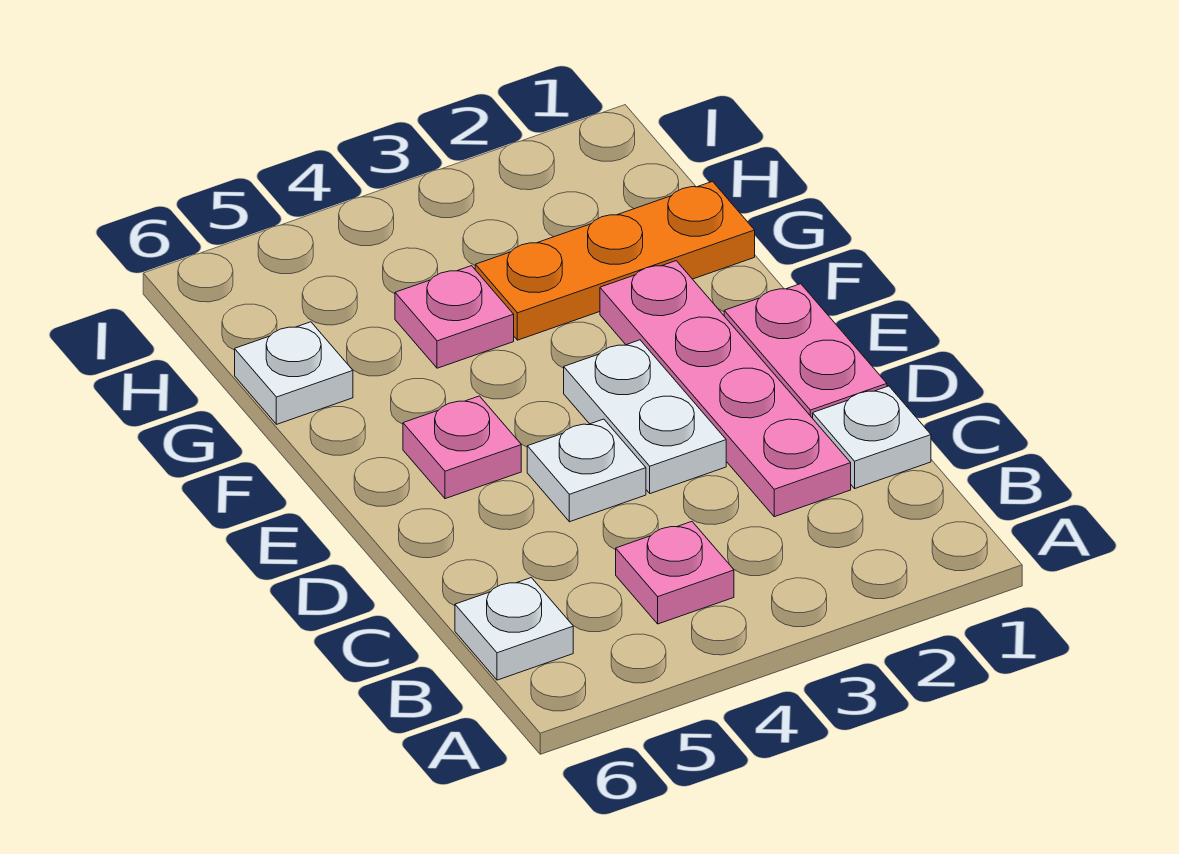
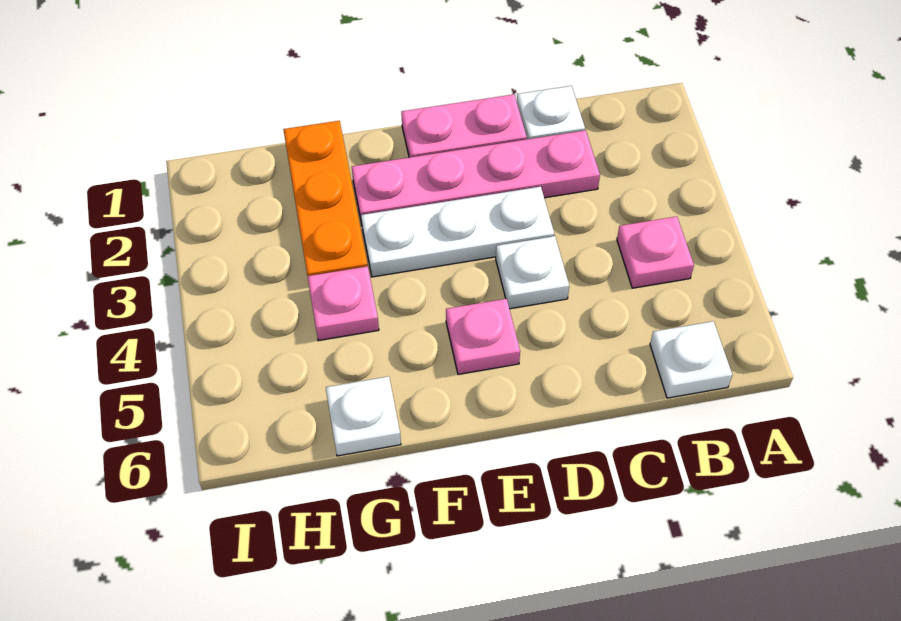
white 1x2 plate [564,340,726,494] -> white 1x3 plate [361,187,554,277]

